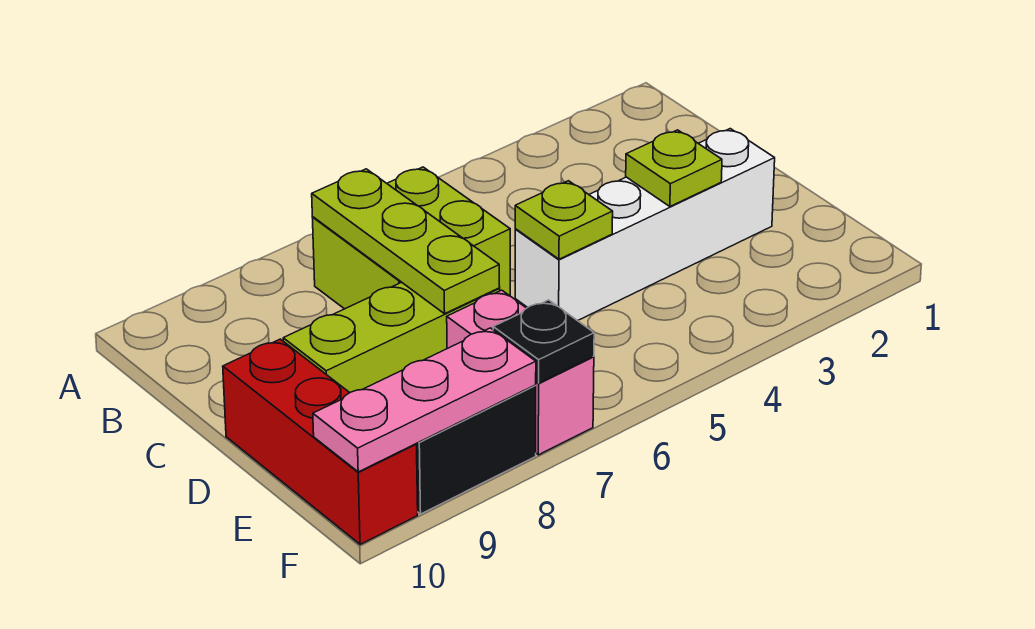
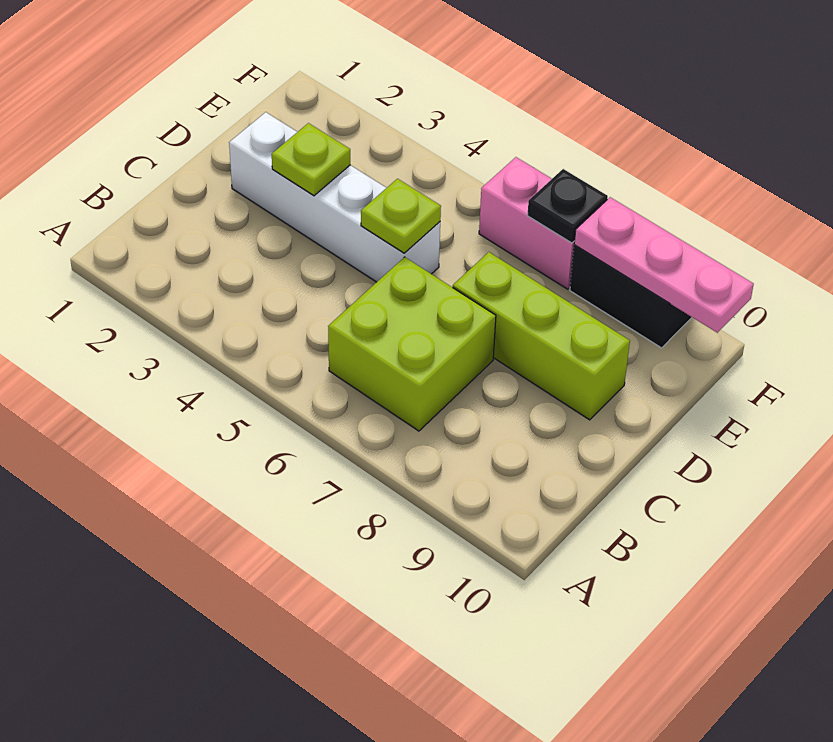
lime 1x3 plate [312,169,500,314] -> none
red 1x3 brick [223,339,418,544] -> none
pink 1x2 brick [447,290,594,455] -> pink 1x2 brick turned to [479,157,574,289]

